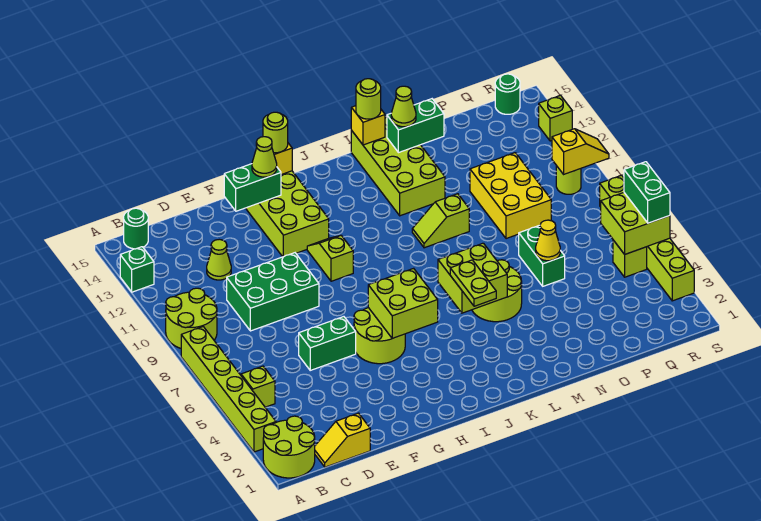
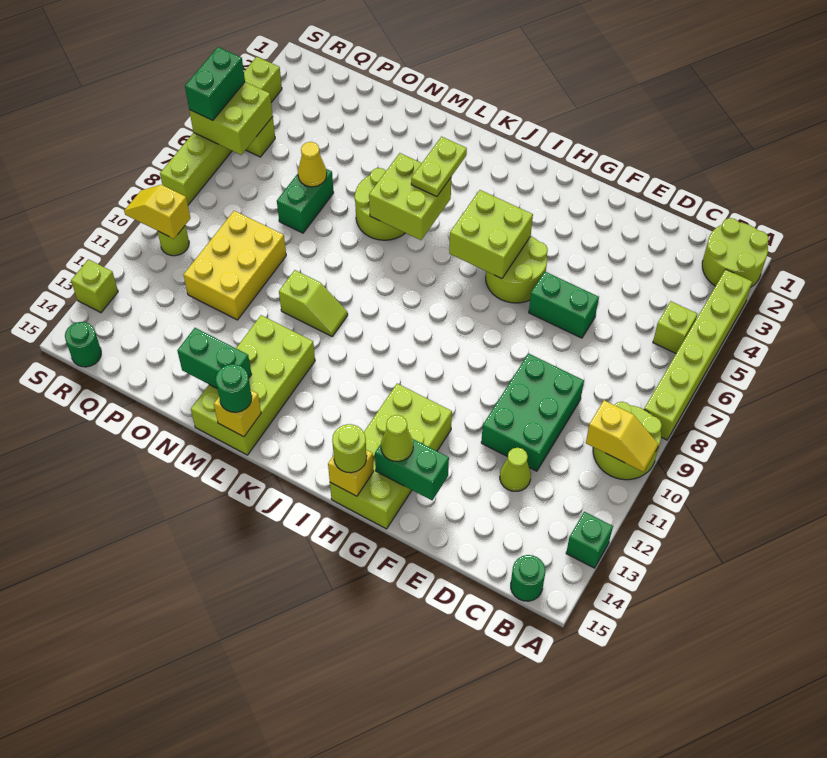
yellow 1x2 slope [315,413,370,467] -> yellow 1x2 slope moved to [586,400,659,472]
green 2x3 brick [227,253,319,331] -> green 2x3 brick turned to [481,353,584,471]
lime 1x2 slope [307,235,353,281] -> none
lime 1x1 round brick [356,79,381,119] -> green 1x1 round brick [216,364,252,412]
lime 1x1 cone [391,86,416,127] -> none

